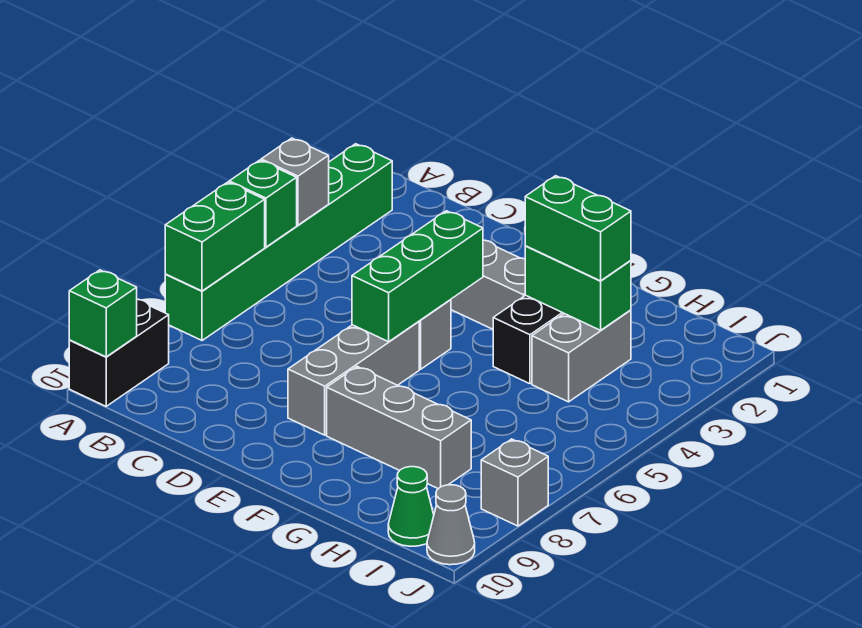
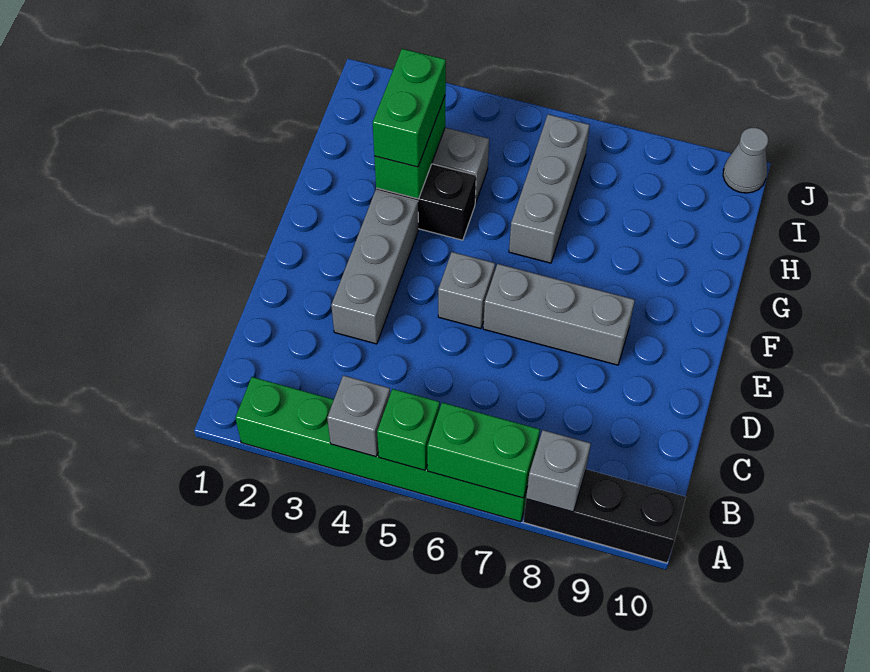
black 1x2 brick [69,299,169,406] -> black 1x3 brick [523,469,686,563]
green 1x1 brick [69,270,137,357] -> none
green 1x3 brick [352,211,483,342] -> none
grey 1x3 brick [327,367,471,489] -> grey 1x3 brick moved to [509,114,590,263]
green 1x1 cone [388,467,434,546] -> none
grey 1x1 brick [481,439,548,526] -> grey 1x1 brick moved to [526,430,591,512]

